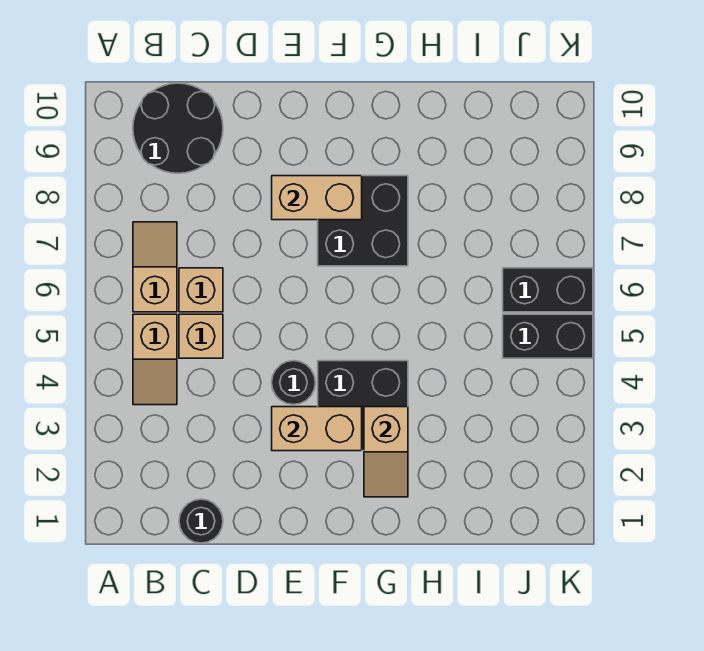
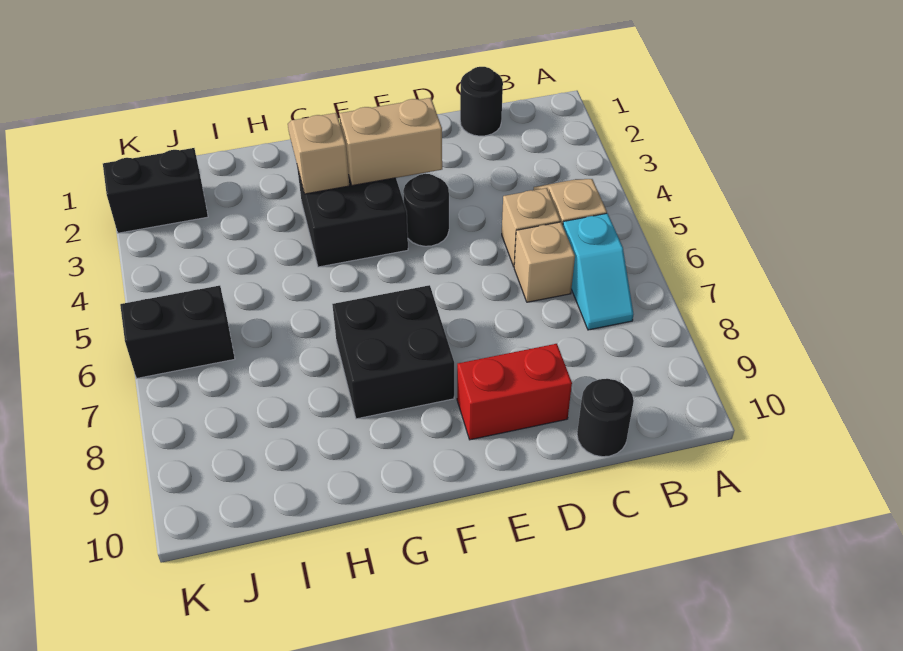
tan 1x2 slope [133,222,177,312] -> cyan 1x2 slope [563,213,633,330]
black 2x2 round brick [133,83,223,173] -> black 1x1 round brick [577,379,634,457]
none -> red 1x2 brick [457,344,572,440]
tan 1x2 brick [272,176,362,220] -> none
black 1x2 brick [503,314,593,358] -> black 1x2 brick moved to [103,148,208,233]

